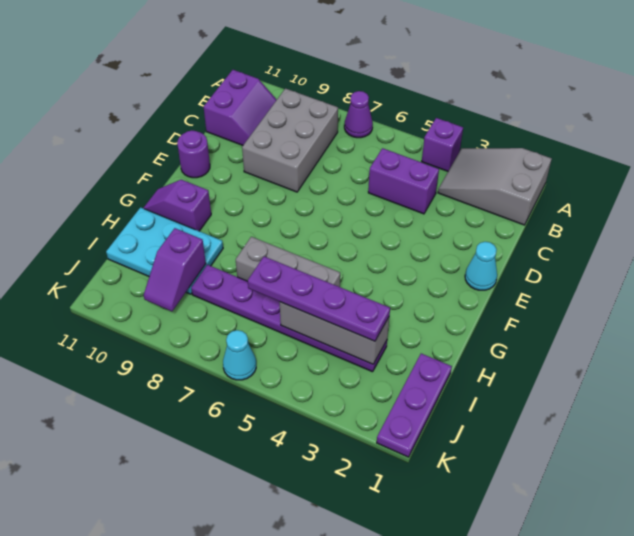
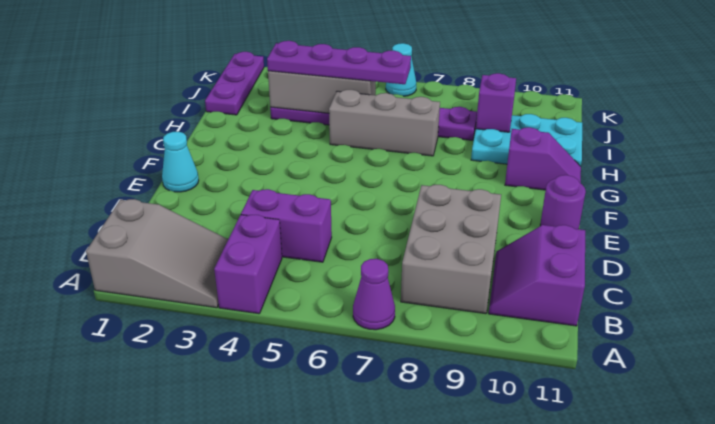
purple 1x1 brick [422,118,463,171] -> purple 1x2 brick [214,215,282,314]

